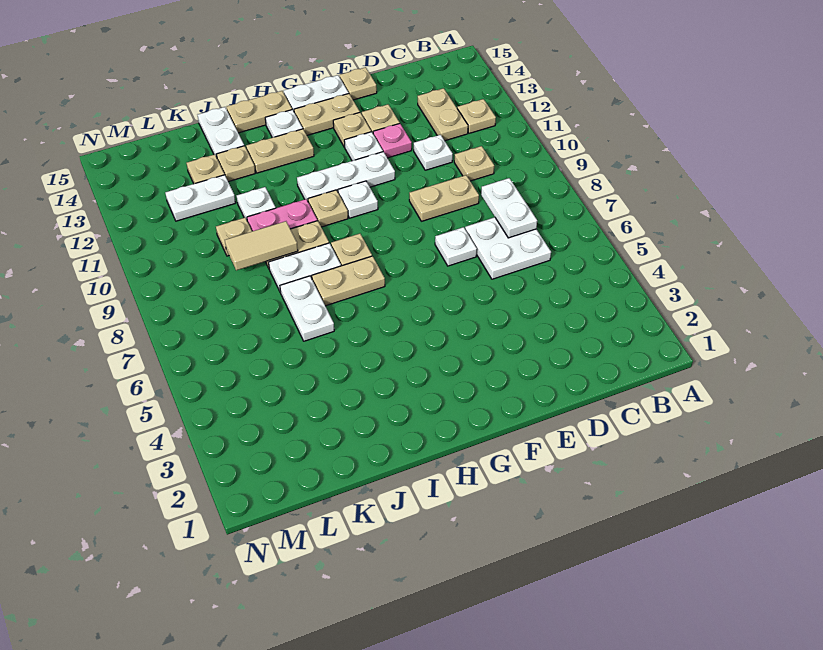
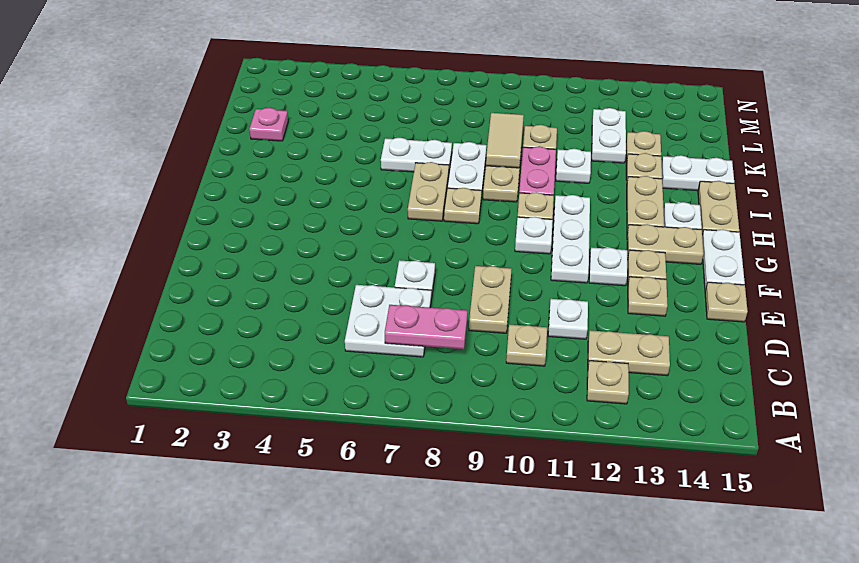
white 1x2 plate [481,178,537,238] -> pink 1x2 plate [385,305,467,349]
pink 1x1 plate [373,124,412,158] -> pink 1x1 plate moved to [250,108,288,141]
tan 1x2 plate [294,94,360,135] -> tan 1x2 plate turned to [627,224,704,264]

